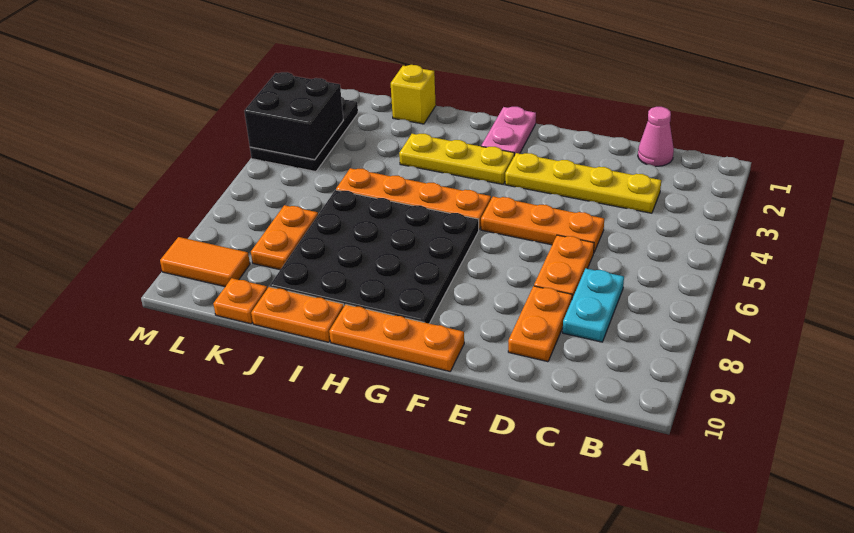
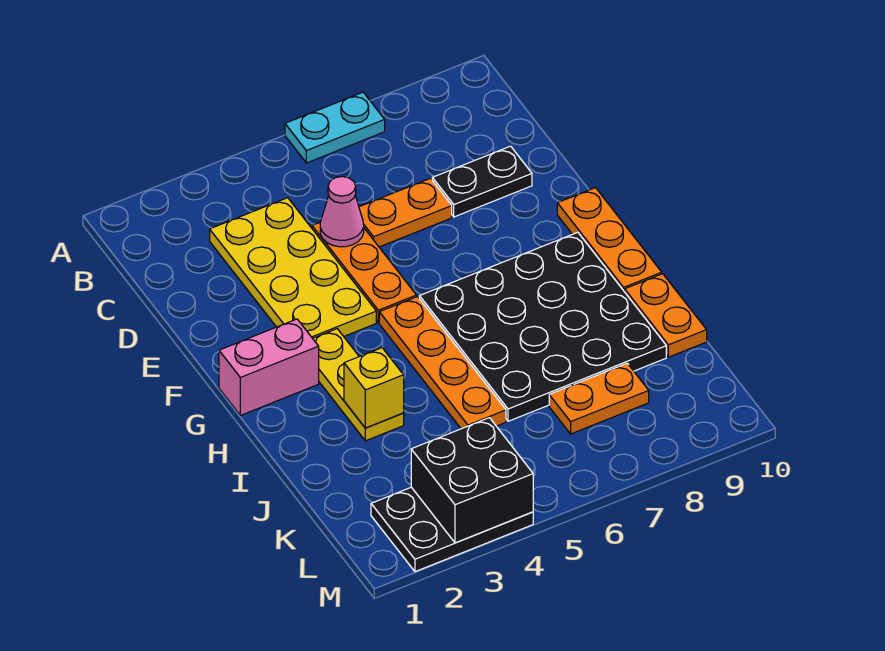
pink 1x1 cone [638,107,674,166] -> pink 1x1 cone moved to [320,177,364,247]
yellow 1x4 plate [505,153,661,213] -> yellow 2x4 plate [210,198,376,338]
cyan 1x2 plate [563,268,624,342] -> cyan 1x2 plate moved to [285,92,385,163]
orange 1x2 plate [508,286,572,362] -> black 1x2 plate [432,146,532,217]
pink 1x2 plate [481,107,536,156] -> pink 1x2 brick [219,319,319,415]
yellow 1x1 brick [391,65,436,124] -> yellow 1x1 brick moved to [344,348,404,428]
orange 1x1 plate [213,278,267,324] -> none
orange 1x2 tile [160,237,250,287] -> none

